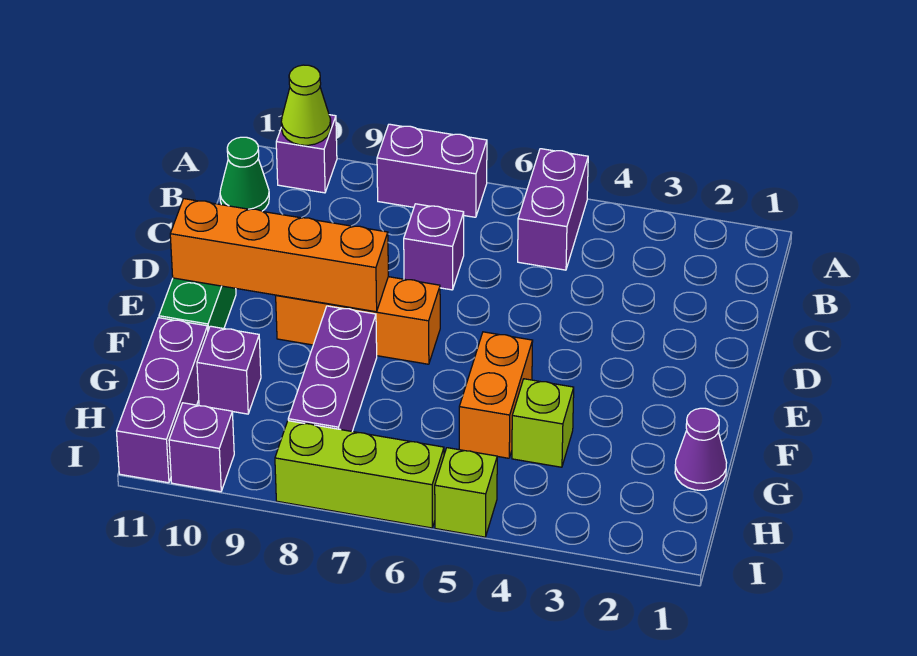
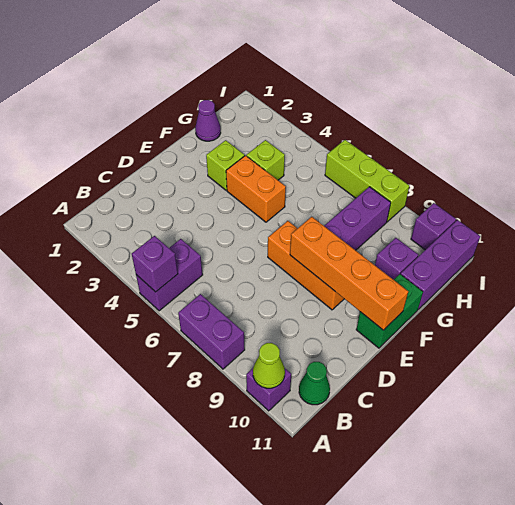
purple 1x1 brick [404,204,464,290] -> purple 1x1 brick moved to [132,236,178,292]
orange 1x2 brick [459,332,533,458] -> orange 1x2 brick turned to [226,156,286,222]
lime 1x1 brick [435,448,497,537] -> lime 1x1 brick moved to [206,140,245,190]

